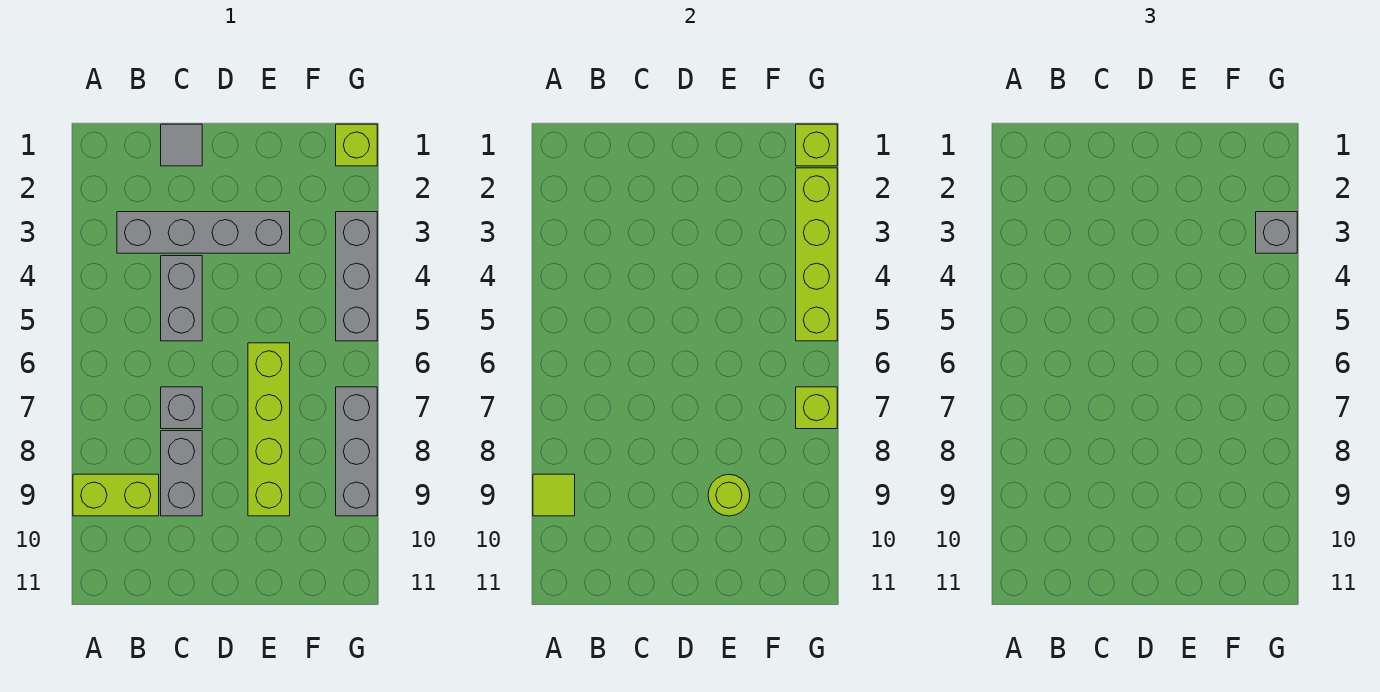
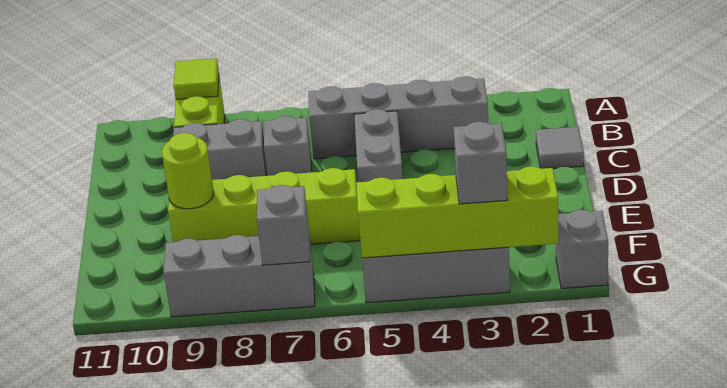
grey 1x4 brick [117,212,290,253] -> grey 1x4 brick turned to [309,77,488,159]
grey 1x2 brick [161,256,202,341] -> grey 1x2 brick turned to [354,109,403,182]
lime 1x1 brick [336,124,377,166] -> grey 1x1 brick [556,210,608,288]
lime 1x1 brick [796,124,837,166] -> none
lime 1x1 brick [796,387,837,429] -> grey 1x1 brick [257,185,310,265]

